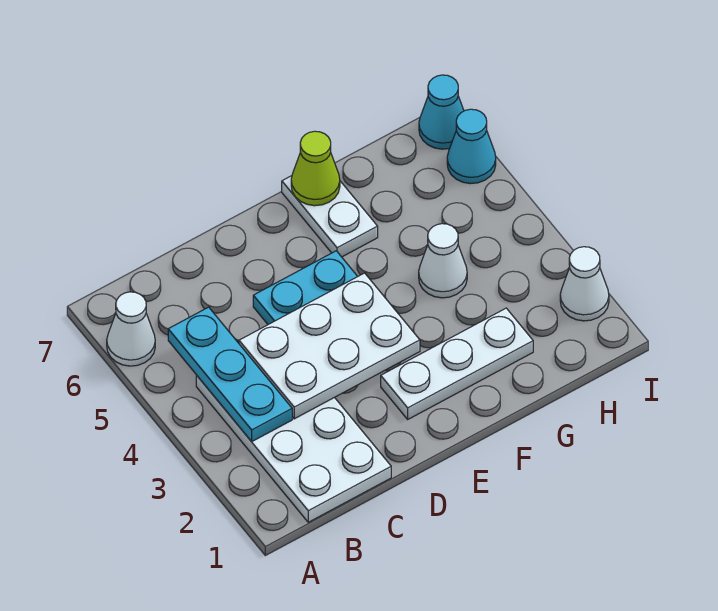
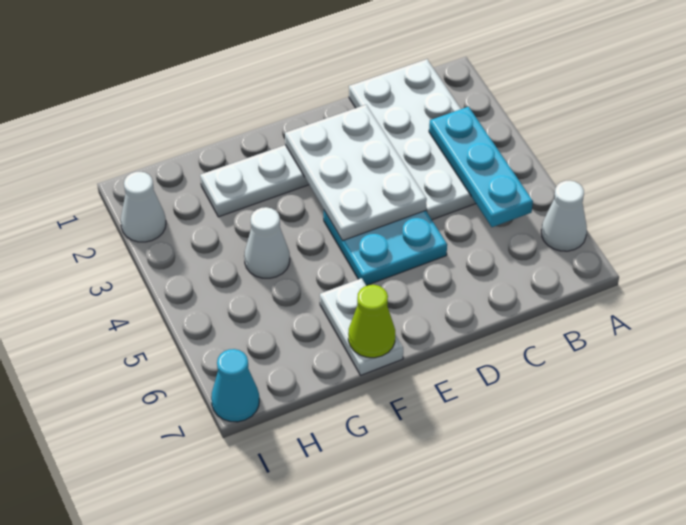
white 2x3 plate [239,273,420,419] -> white 2x3 plate turned to [285,105,427,241]
cyan 1x1 cone [447,109,496,184] -> none

